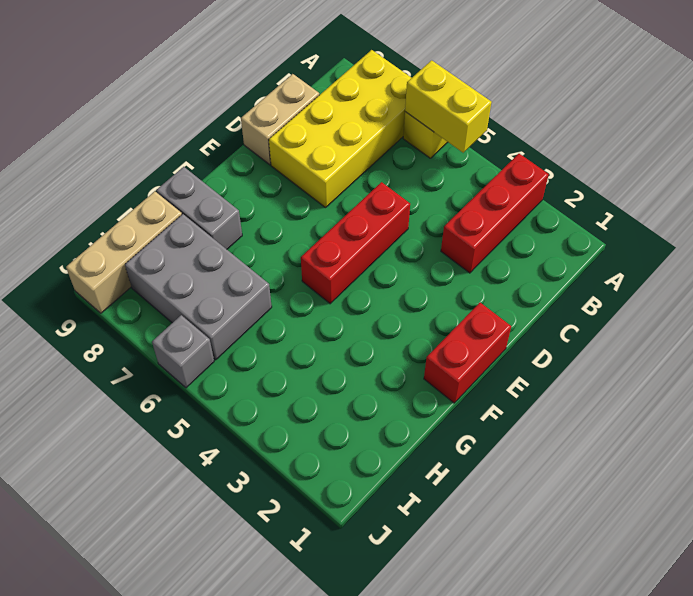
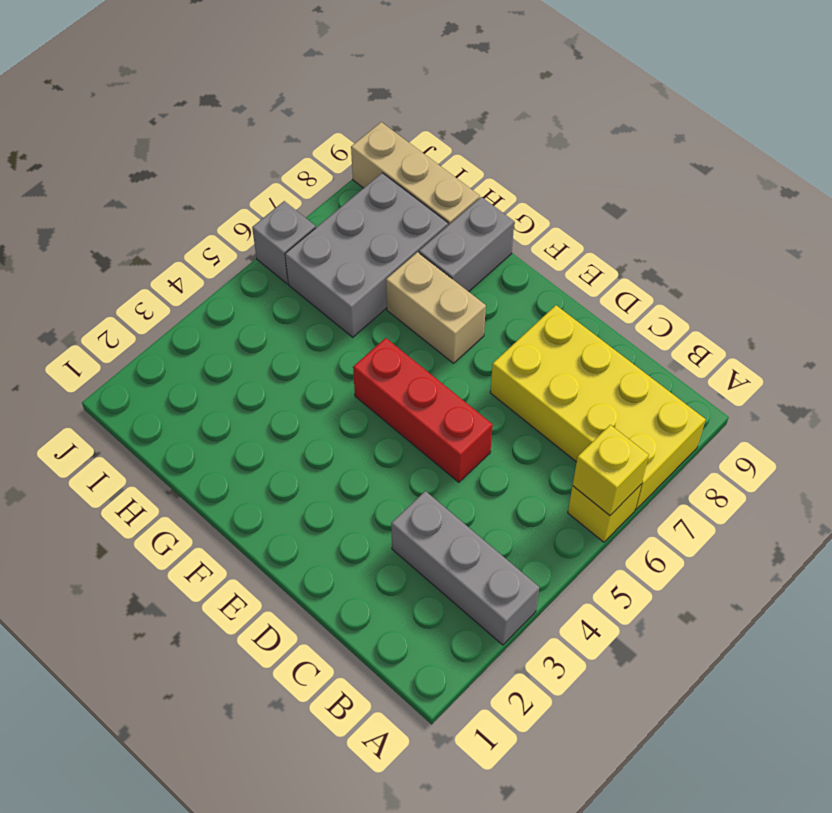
red 1x3 brick [441,154,549,273] -> grey 1x3 brick [391,491,540,645]
yellow 1x2 brick [405,60,492,153] -> yellow 1x1 brick [573,425,649,515]
tan 1x2 brick [241,74,319,165] -> tan 1x2 brick moved to [386,252,486,363]
red 1x2 brick [424,303,511,403] -> none

